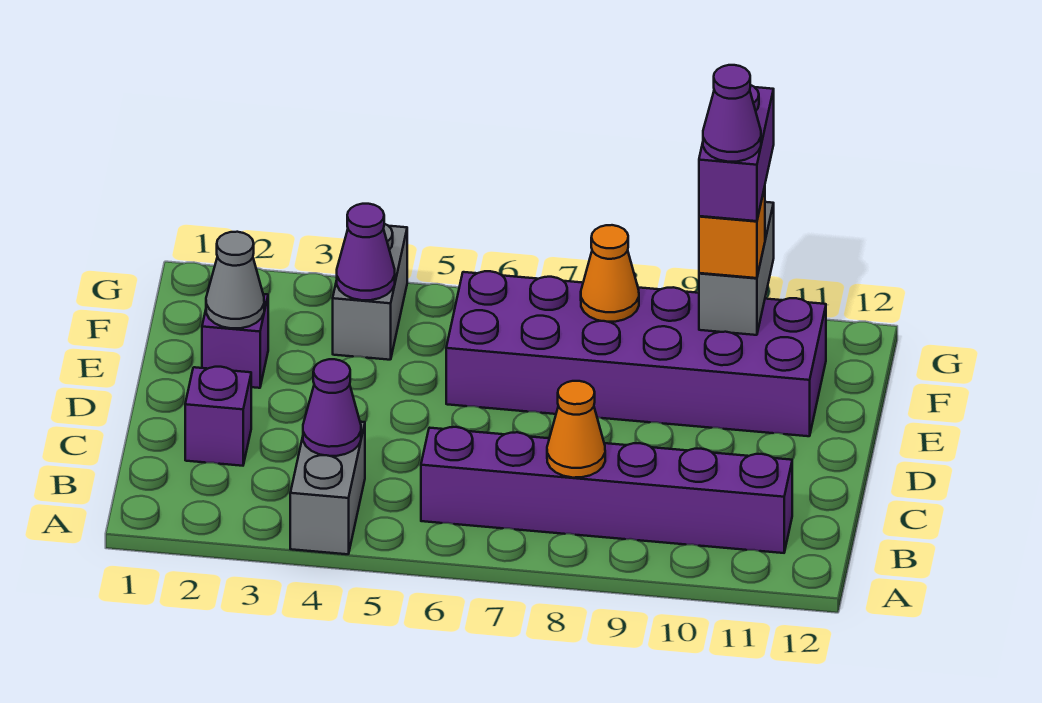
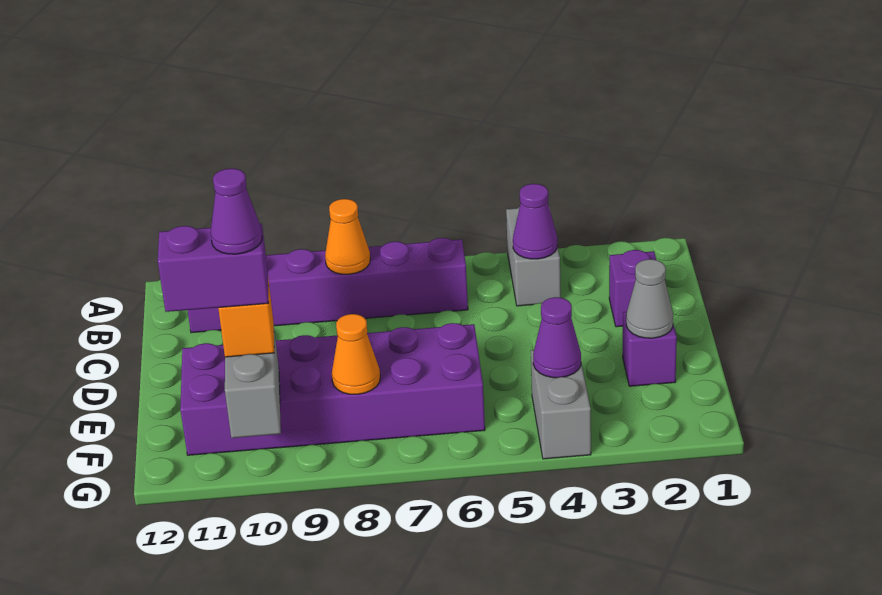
purple 1x2 brick [699,85,774,221] -> purple 1x2 brick turned to [158,224,268,312]

